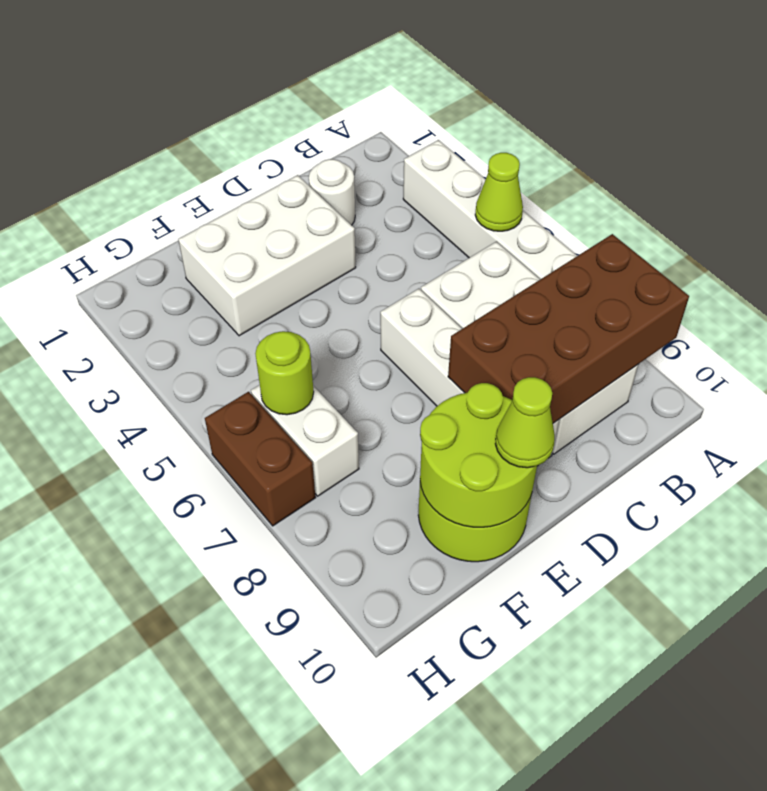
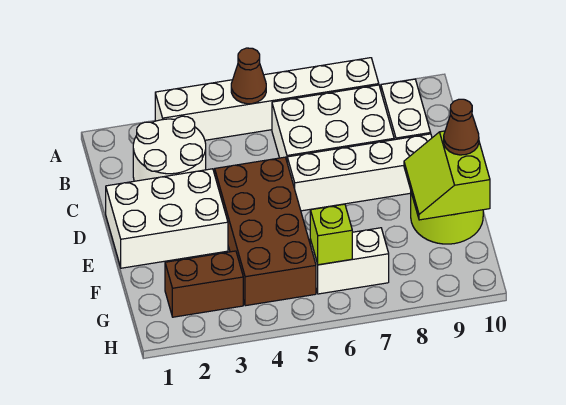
lime 1x1 cone [475,153,523,231] -> brown 1x1 cone [231,48,266,104]
brown 2x4 brick [448,234,689,423] -> brown 2x4 brick moved to [215,157,316,306]
white 1x1 round brick [309,159,355,225] -> white 2x2 round brick [133,116,206,181]
white 2x3 brick [178,175,356,336] -> white 2x3 brick turned to [106,169,228,268]
lime 2x2 round brick [420,383,537,527] -> lime 2x2 slope [404,131,490,220]
lime 1x1 cone [495,377,555,468] -> brown 1x1 cone [444,99,479,155]
lime 1x1 round brick [255,331,314,415] -> lime 1x1 brick [310,204,352,265]
brown 1x2 brick [205,392,315,526] -> brown 1x2 brick moved to [165,251,243,317]

